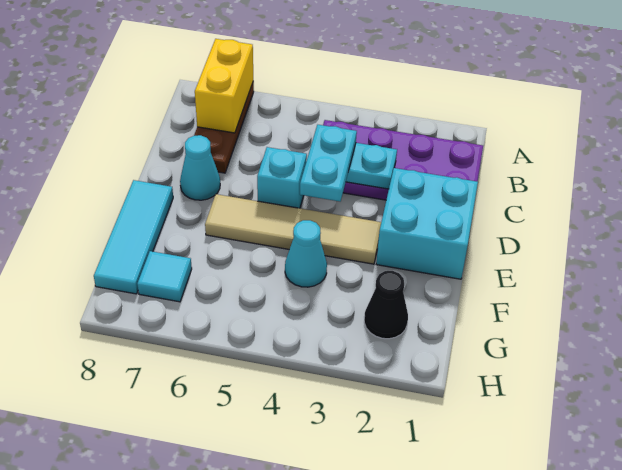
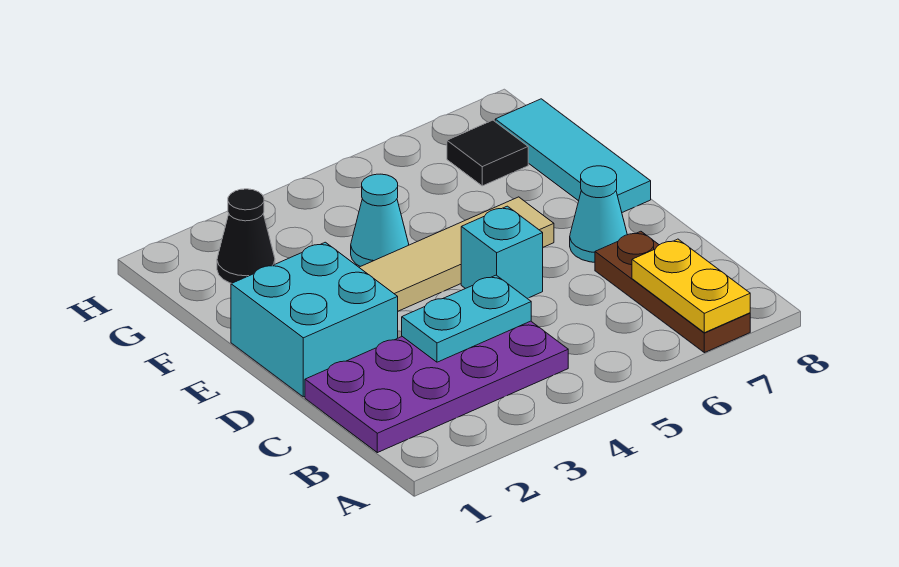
yellow 1x2 brick [195,39,253,133] -> yellow 1x2 plate [632,239,750,333]
cyan 1x2 plate [300,125,357,201] -> none
cyan 1x1 tile [137,251,192,302] -> black 1x1 tile [447,120,528,186]

